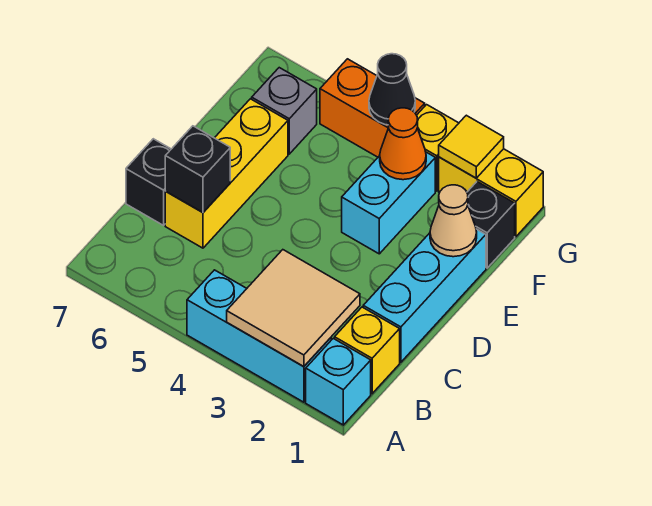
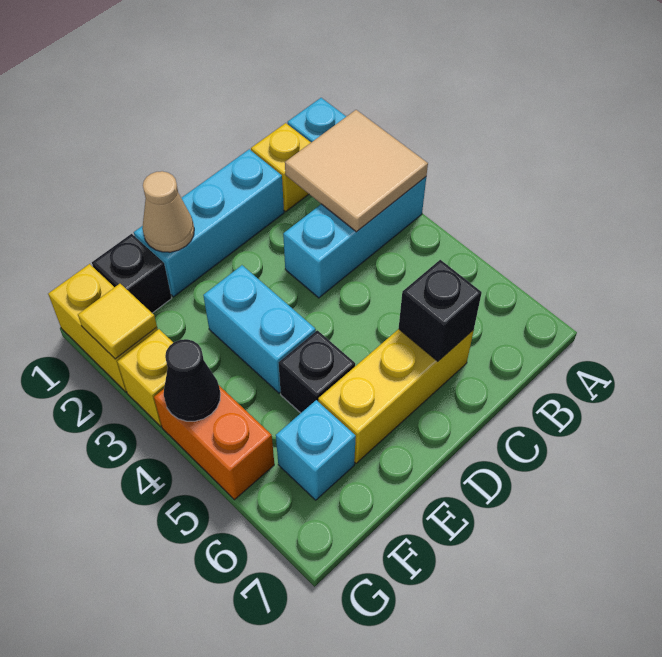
cyan 1x3 brick [187,270,331,402] -> cyan 1x3 brick turned to [283,177,426,298]
black 1x1 brick [126,139,171,225] -> black 1x1 brick moved to [279,330,355,413]
cyan 1x2 brick [342,152,435,254] -> cyan 1x2 brick turned to [203,265,316,393]
orange 1x1 cone [380,108,426,180] -> none
grey 1x1 brick [252,68,317,154] -> cyan 1x1 brick [276,400,356,500]

